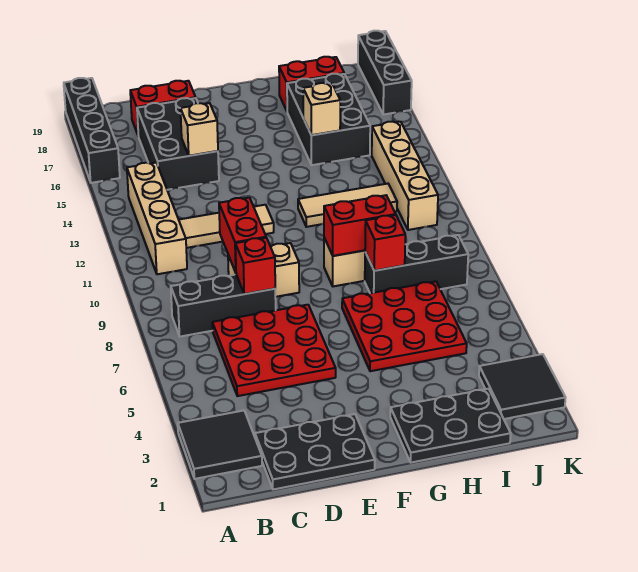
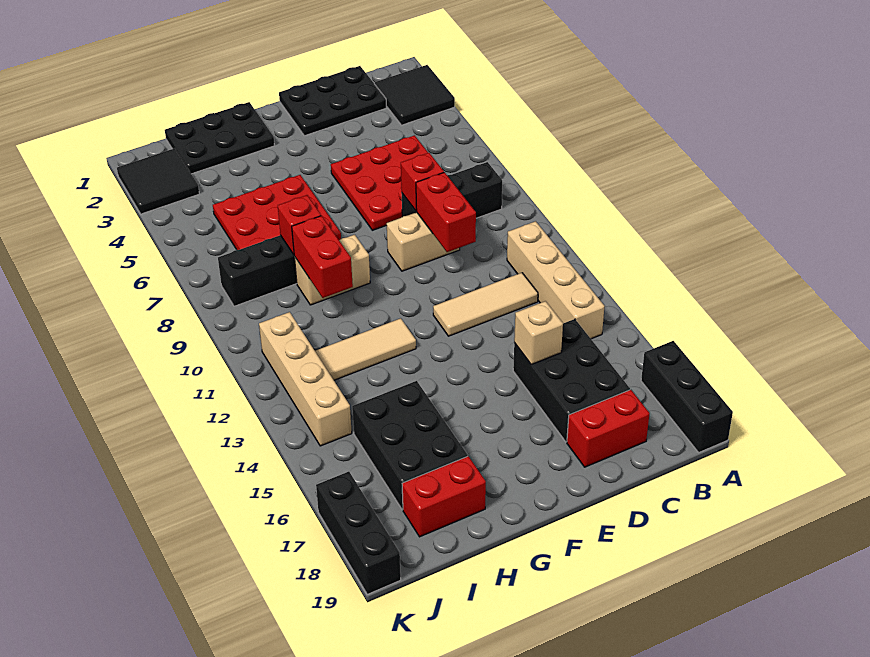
black 1x4 brick [64,78,120,183] -> black 1x3 brick [641,341,733,452]
red 1x2 brick [324,195,396,256] -> red 1x2 brick turned to [292,216,353,298]
tan 1x1 brick [303,83,340,135] -> none

